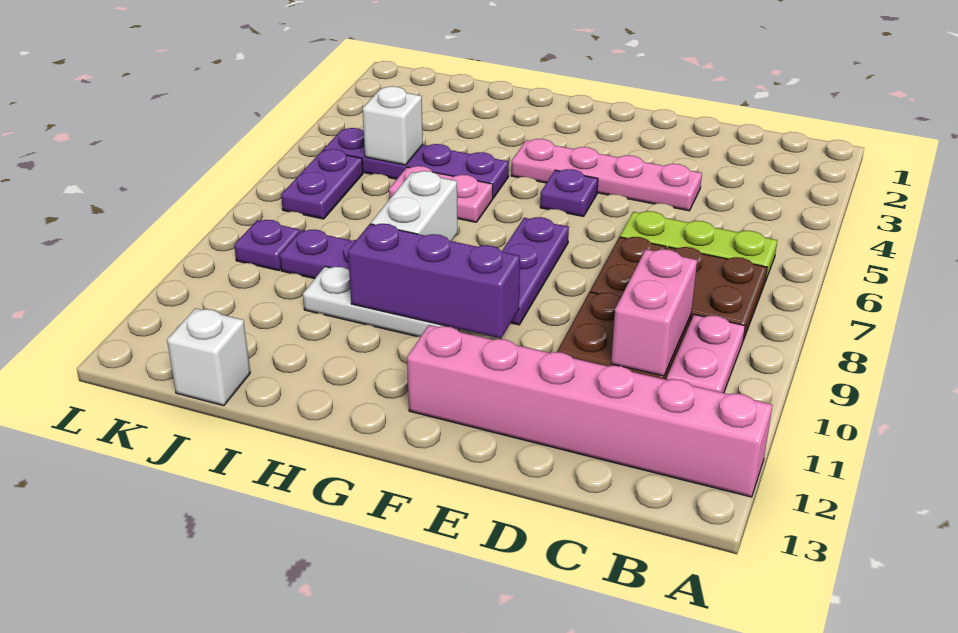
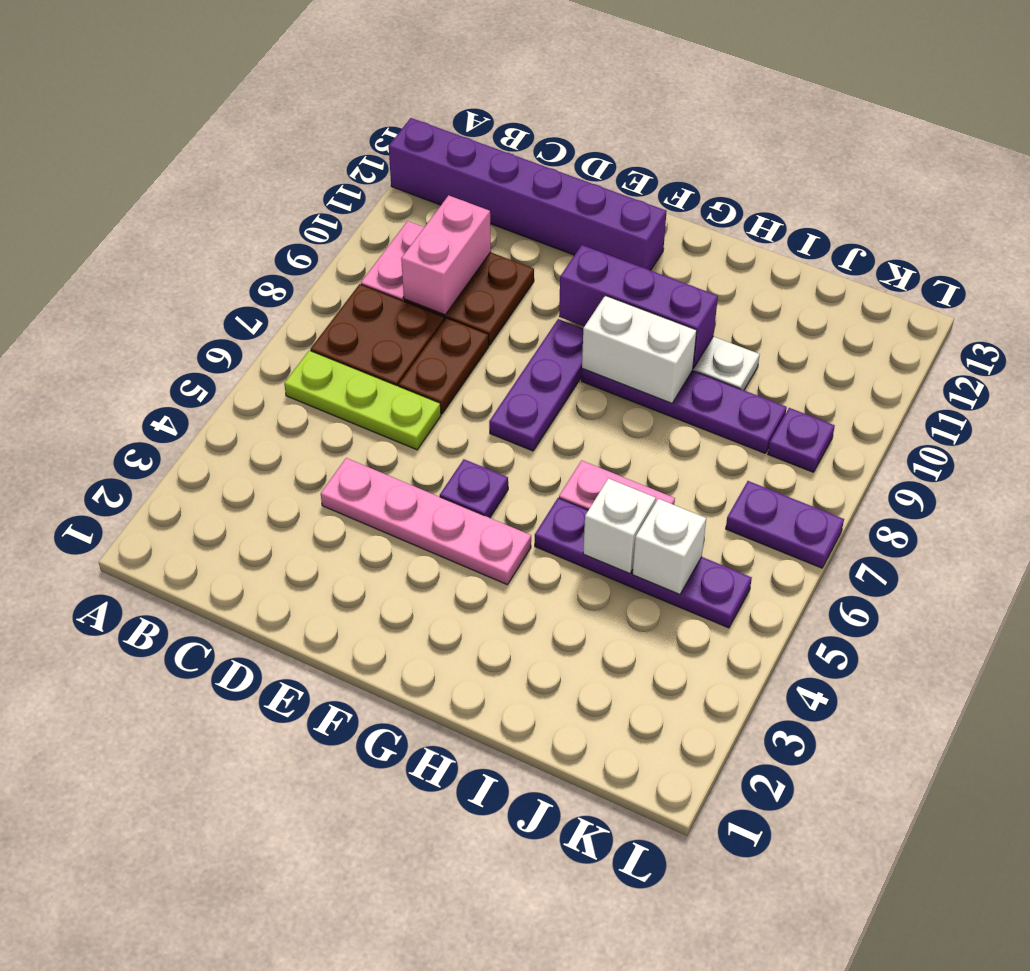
pink 1x6 brick [407,325,773,497] -> purple 1x6 brick [389,118,667,271]
white 1x2 brick [371,171,458,241] -> white 1x2 brick turned to [582,296,697,403]
white 1x1 brick [167,308,250,406] -> white 1x1 brick moved to [583,478,656,573]
purple 1x2 plate [281,149,363,219] -> purple 1x2 plate turned to [726,481,844,568]

